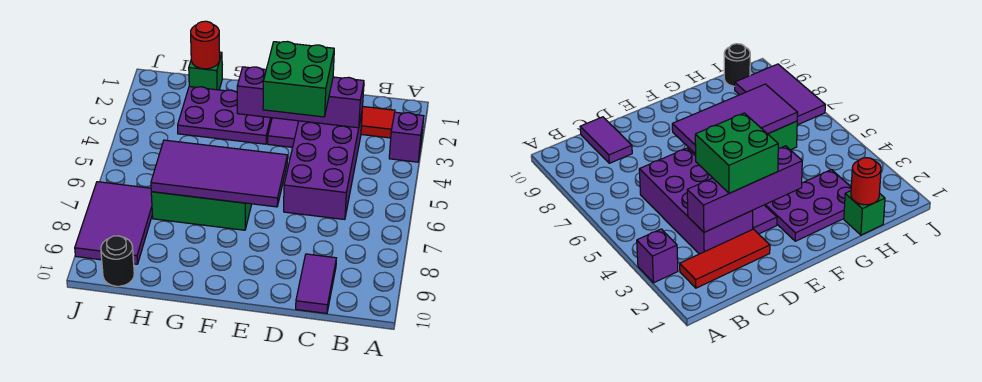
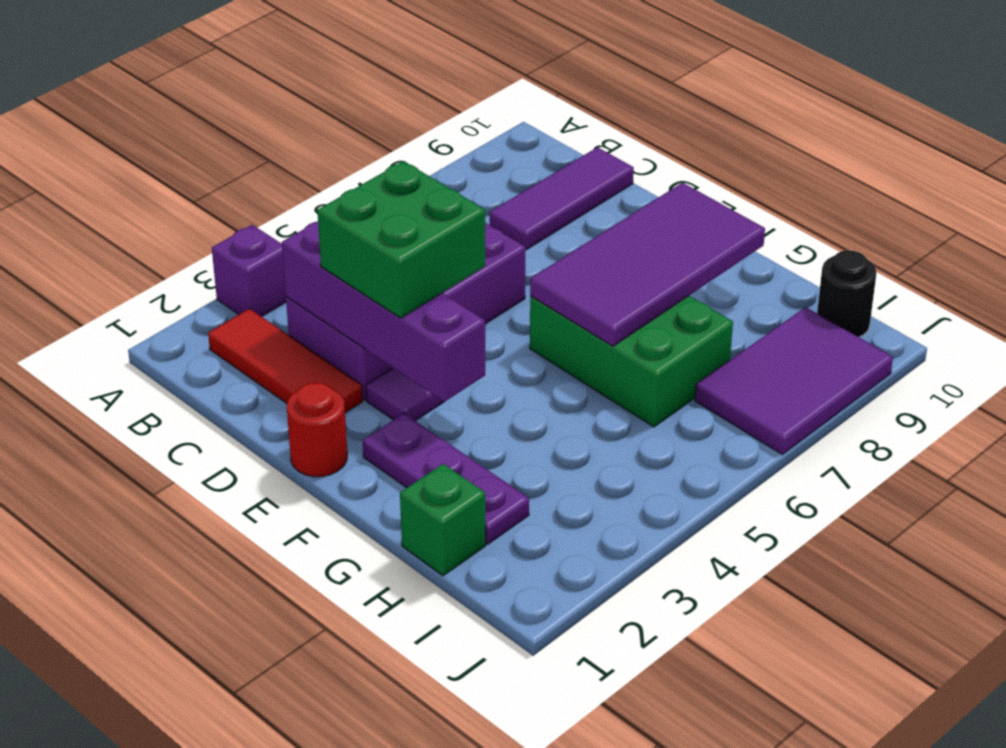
purple 1x2 tile [296,254,336,313] -> purple 1x3 tile [490,147,634,250]
purple 2x4 tile [151,140,287,207] -> purple 2x4 tile turned to [530,183,765,346]
purple 2x3 plate [178,87,272,144] -> purple 1x3 plate [363,414,529,544]
red 1x1 round brick [191,21,220,69] -> red 1x1 round brick moved to [287,383,347,477]

